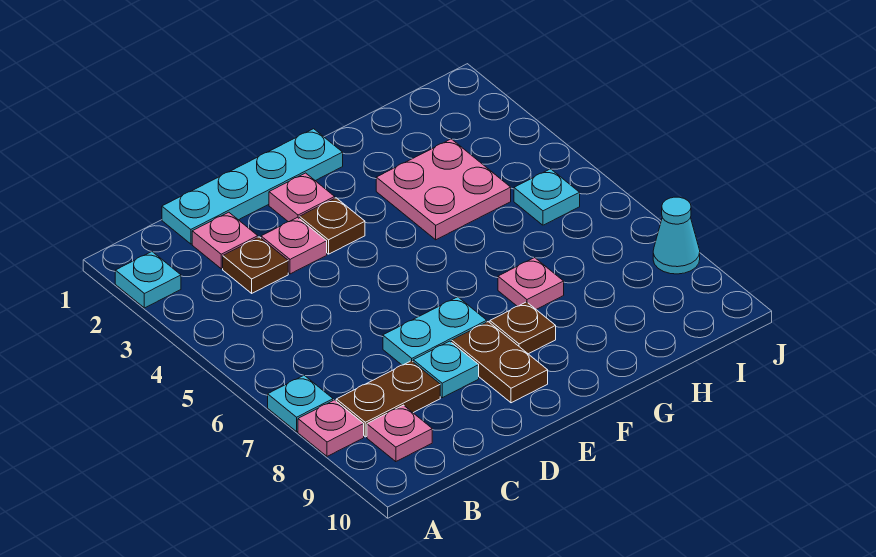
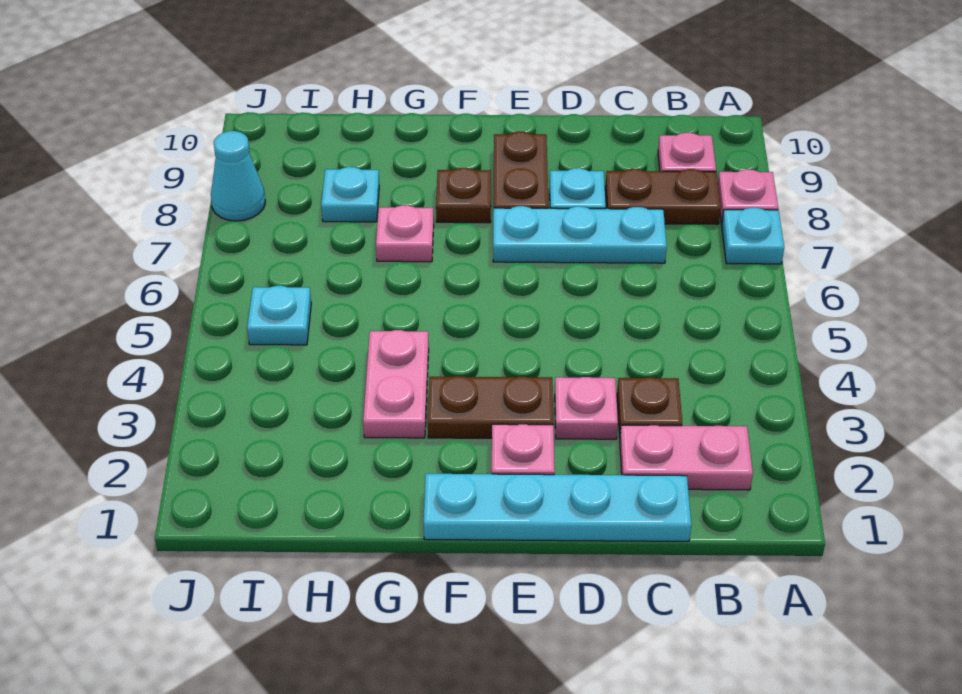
cyan 1x1 plate [115,252,181,308] -> cyan 1x1 plate moved to [321,167,379,222]
pink 1x1 plate [192,212,258,269] -> pink 1x2 plate [620,425,753,490]
cyan 1x2 plate [383,297,487,365] -> cyan 1x3 plate [493,206,667,263]
brown 1x1 plate [300,198,365,254] -> brown 1x2 plate [428,376,553,438]
pink 2x2 plate [376,139,511,240] -> pink 1x2 plate [363,330,429,438]

